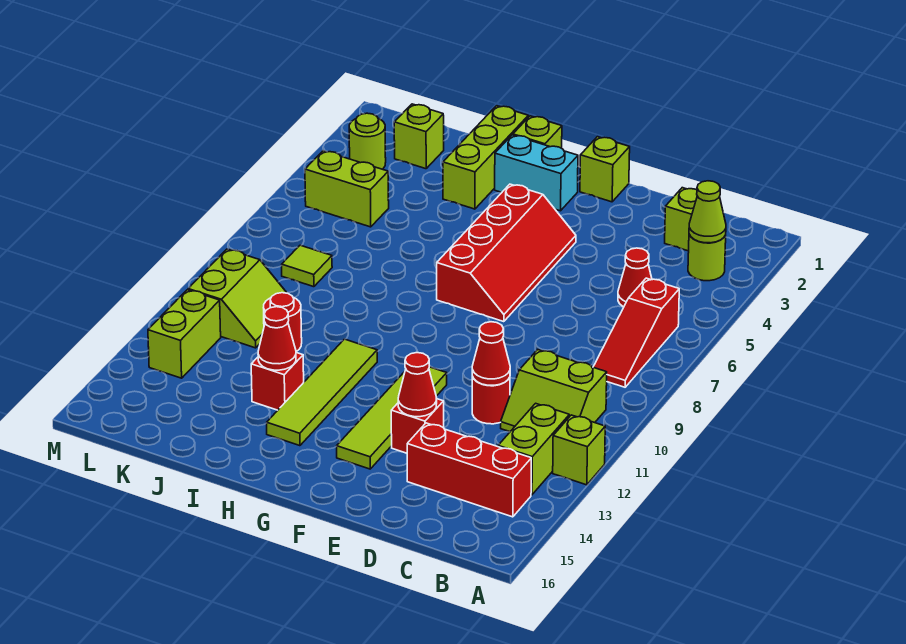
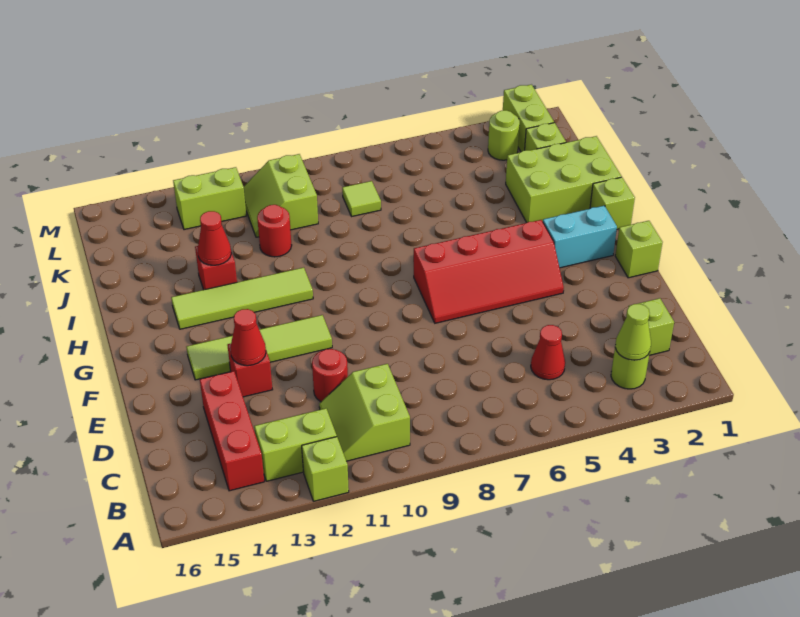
red 1x3 slope [593,278,679,387] -> none
red 1x1 cone [472,322,510,385] -> none
cyan 1x2 brick [495,135,578,211] -> cyan 1x2 brick turned to [543,206,617,268]
lime 1x3 brick [443,106,528,209] -> lime 2x3 brick [506,136,621,223]
lime 1x2 brick [305,151,389,227] -> lime 1x2 brick moved to [503,85,554,152]
lime 2x2 slope [188,249,287,348] -> lime 2x2 slope turned to [244,154,318,237]

